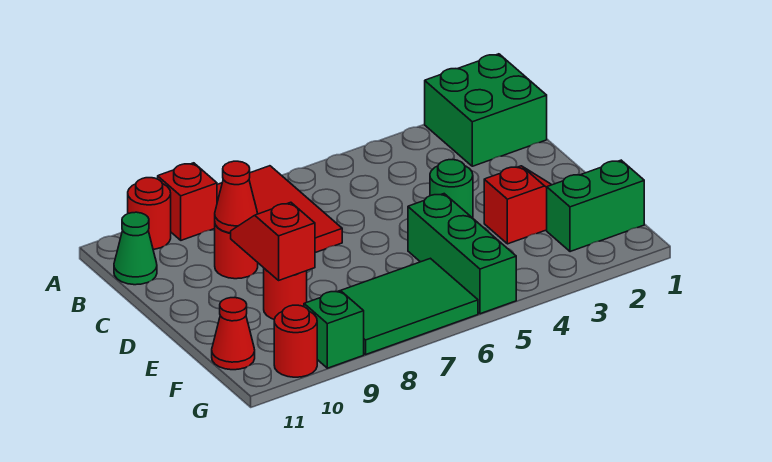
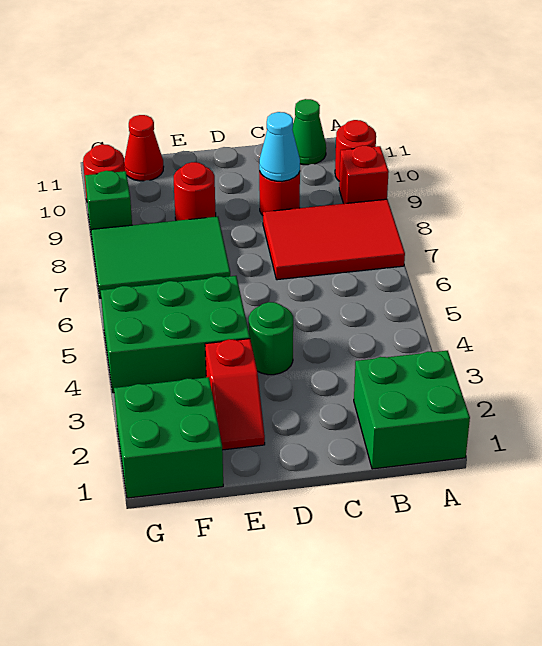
red 1x1 cone [215,161,258,233] -> cyan 1x1 cone [259,112,300,181]
red 1x2 slope [231,202,315,280] -> none
green 1x3 brick [408,194,516,314] -> green 2x3 brick [101,276,250,393]
green 1x2 brick [547,160,644,252] -> green 2x2 brick [114,377,223,498]
green 2x3 tile [341,258,478,354] -> green 2x3 tile turned to [91,217,230,298]

